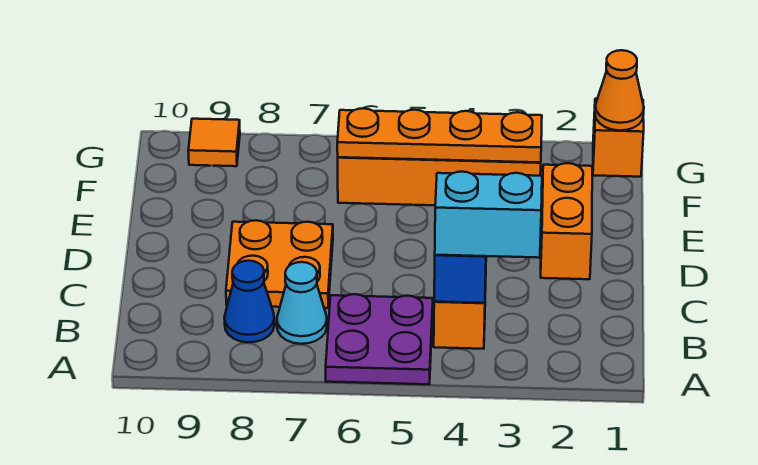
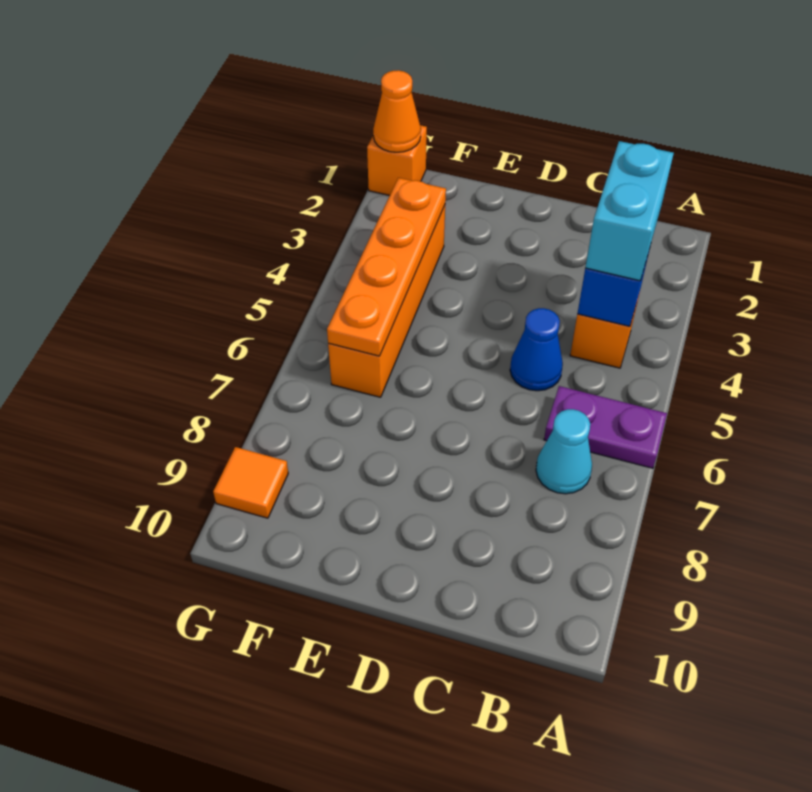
purple 2x2 plate [326,294,433,384] -> purple 1x2 plate [544,386,667,468]
blue 1x1 cone [224,261,275,342] -> blue 1x1 cone moved to [510,308,563,391]
orange 2x2 plate [226,220,333,308] -> none
orange 1x2 brick [541,163,592,279] -> none

